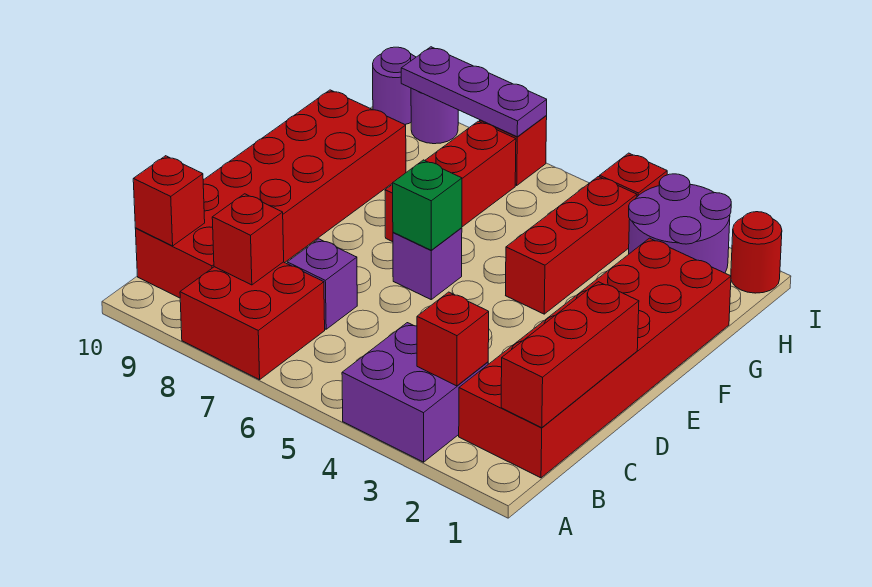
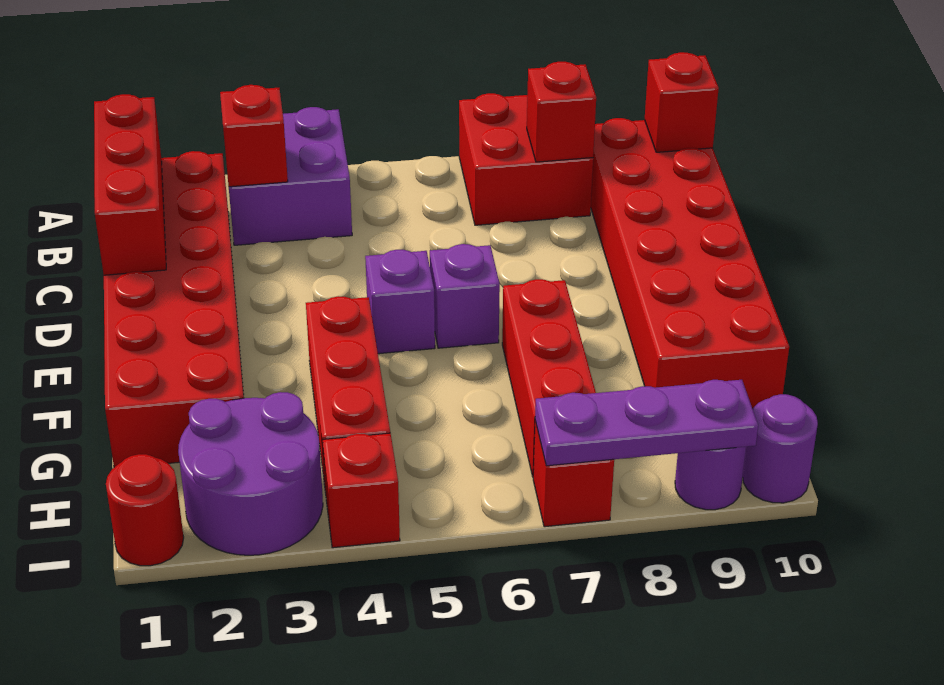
purple 1x1 brick [287,239,357,329] -> purple 1x1 brick moved to [365,250,435,354]
green 1x1 brick [393,160,462,250] -> none

